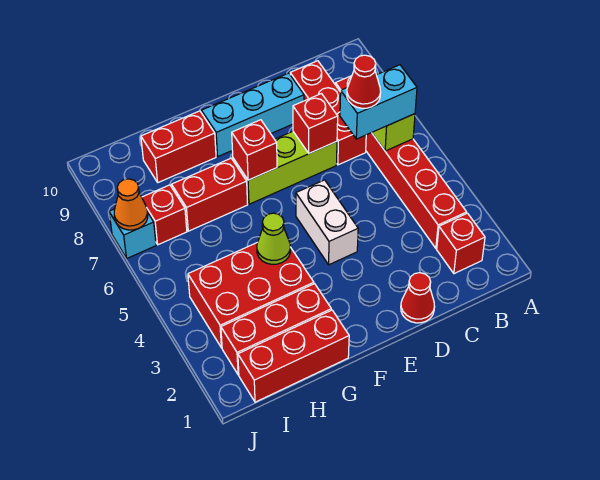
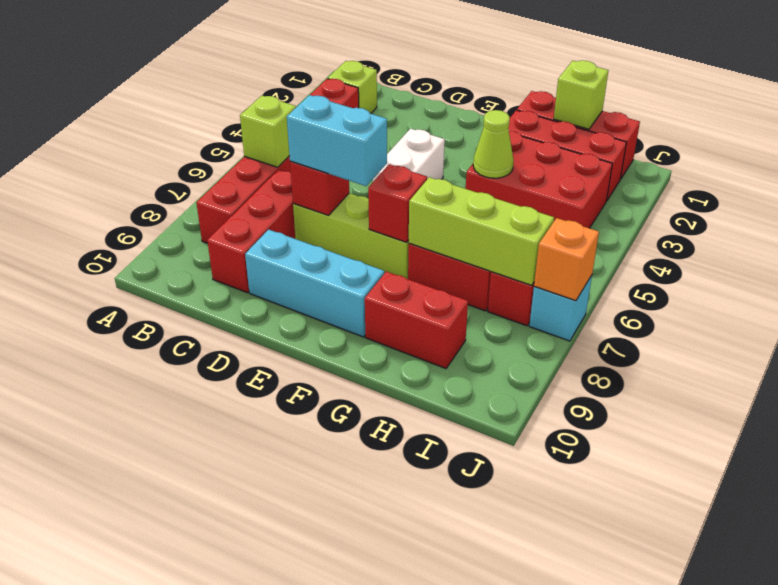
red 1x1 brick [437,213,485,274] -> lime 1x1 brick [328,61,377,114]
cyan 1x2 brick [340,65,417,139] -> cyan 1x2 brick moved to [287,95,387,186]
red 1x1 cone [347,55,381,108] -> none
red 1x1 cone [401,273,435,323] -> none
none -> lime 1x3 brick [409,177,554,285]
none -> lime 1x1 brick [554,60,608,129]
orange 1x1 cone [114,179,148,230] -> orange 1x1 brick [534,218,599,301]

